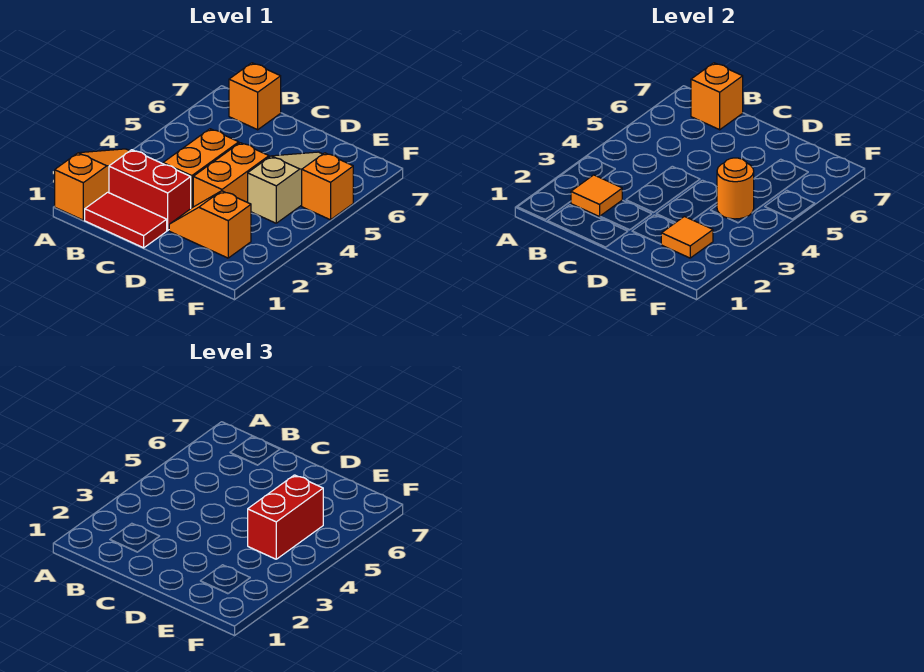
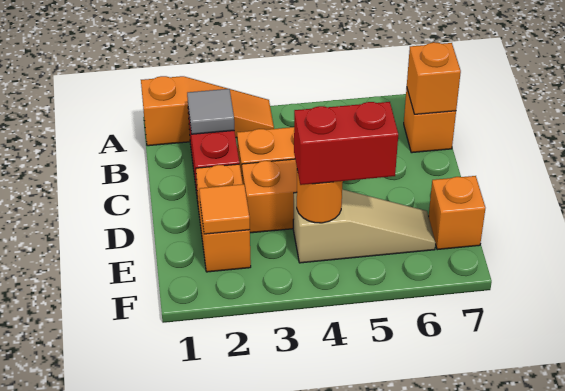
red 1x2 tile [85,192,167,248] -> none
orange 1x1 tile [571,175,622,217] -> grey 1x1 tile [187,89,234,134]
orange 1x2 slope [169,191,251,258] -> orange 1x2 brick [196,164,251,272]
orange 1x1 brick [302,153,353,220] -> orange 1x1 brick moved to [429,176,485,250]

